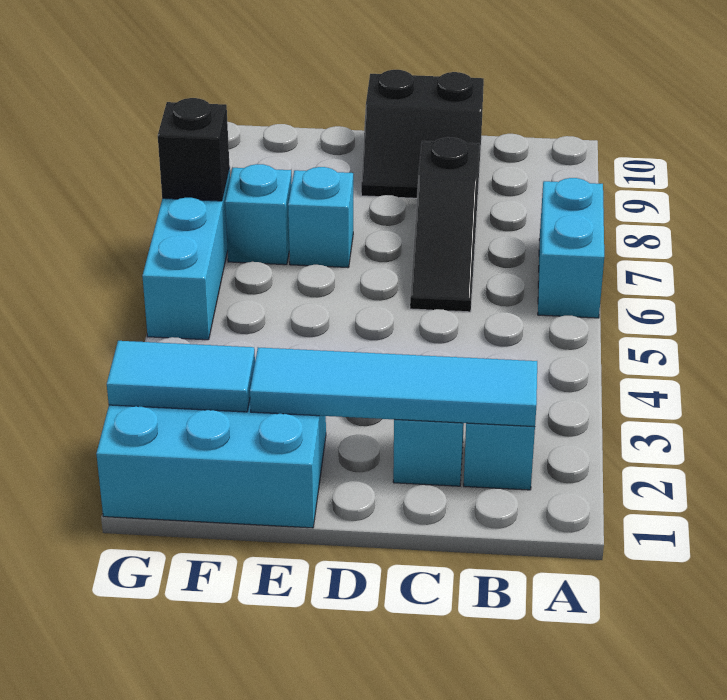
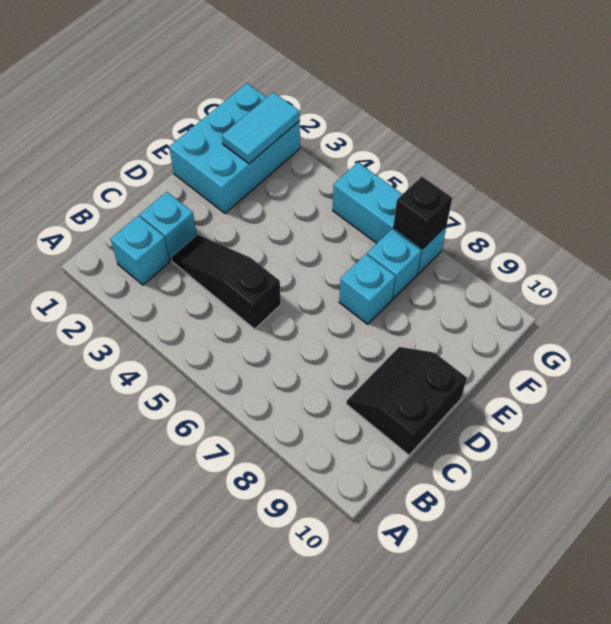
cyan 1x2 brick [538,178,604,318] -> none
cyan 1x4 tile [250,347,537,427] -> none
black 1x3 slope [410,137,480,312] -> black 1x3 slope moved to [172,235,281,329]

